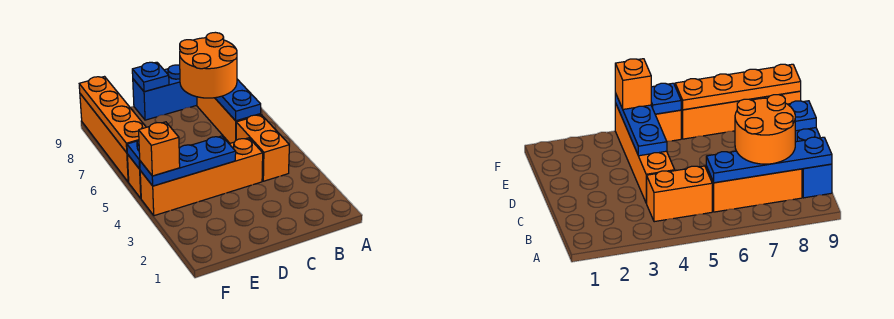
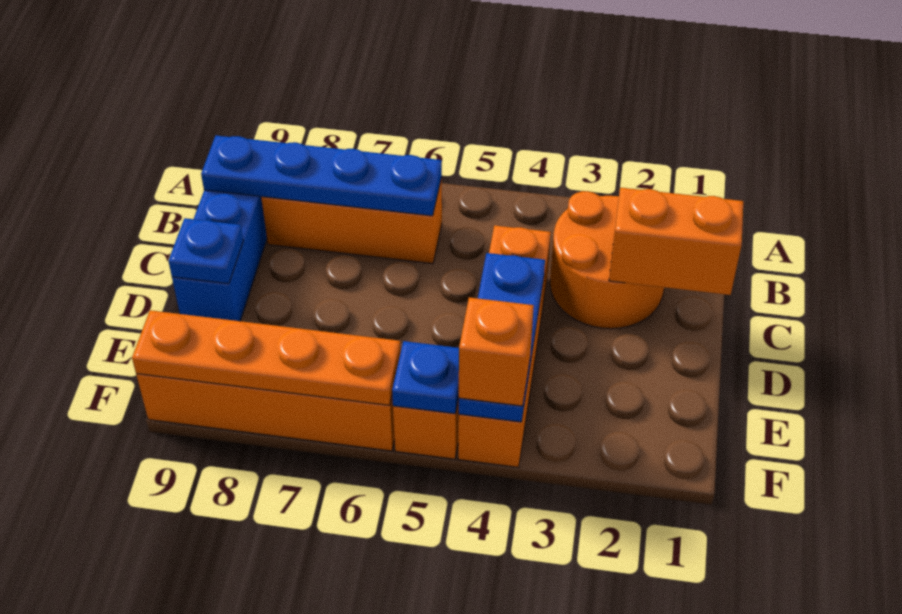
orange 1x2 brick [236,115,289,181] -> orange 1x2 brick moved to [609,188,743,295]
orange 2x2 round brick [180,32,237,98] -> orange 2x2 round brick moved to [550,191,664,329]

